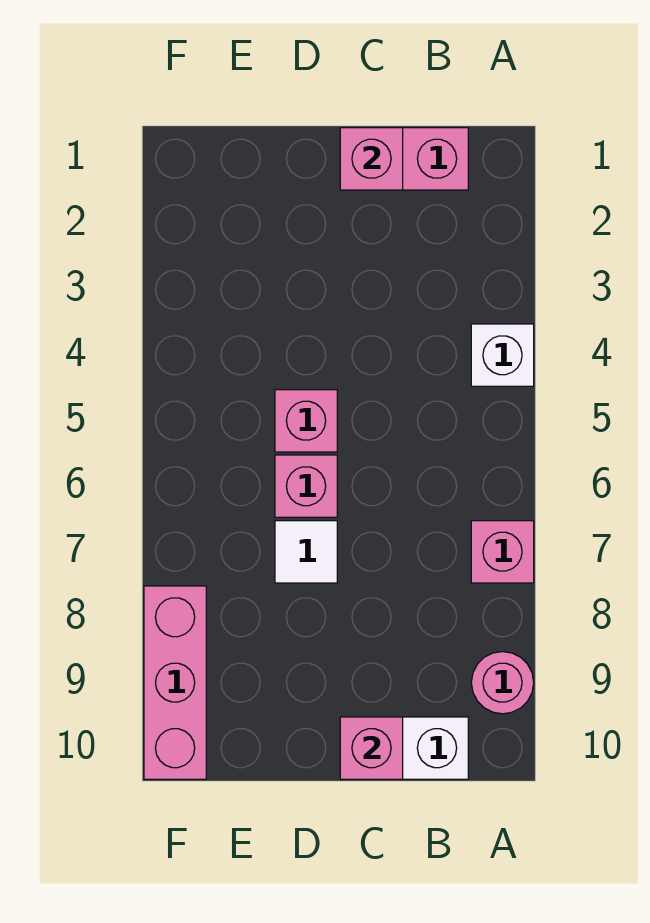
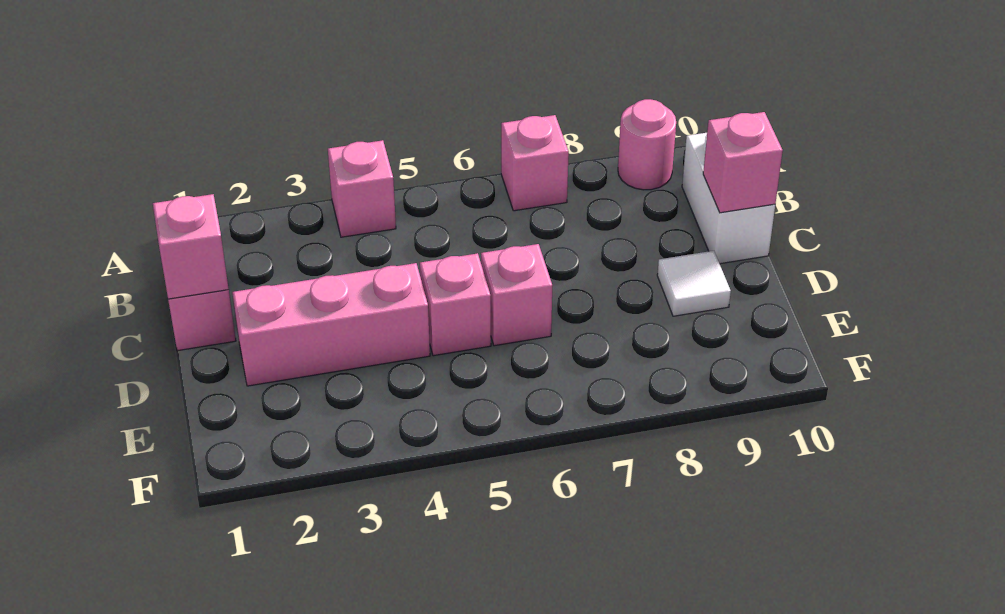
white 1x1 brick [471,324,534,386] -> pink 1x1 brick [328,140,396,237]
white 1x1 tile [275,521,337,583] -> white 1x1 tile moved to [657,251,731,316]
pink 1x3 brick [144,586,206,779] -> pink 1x3 brick moved to [232,263,430,386]

